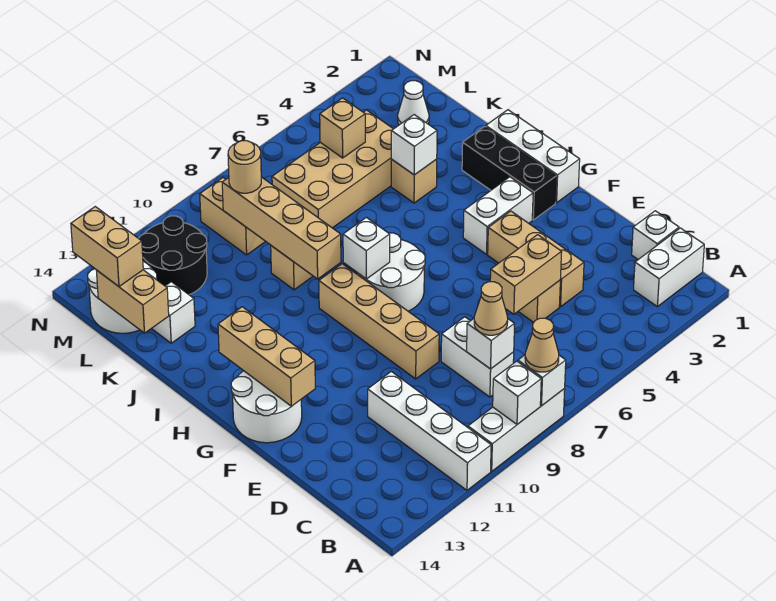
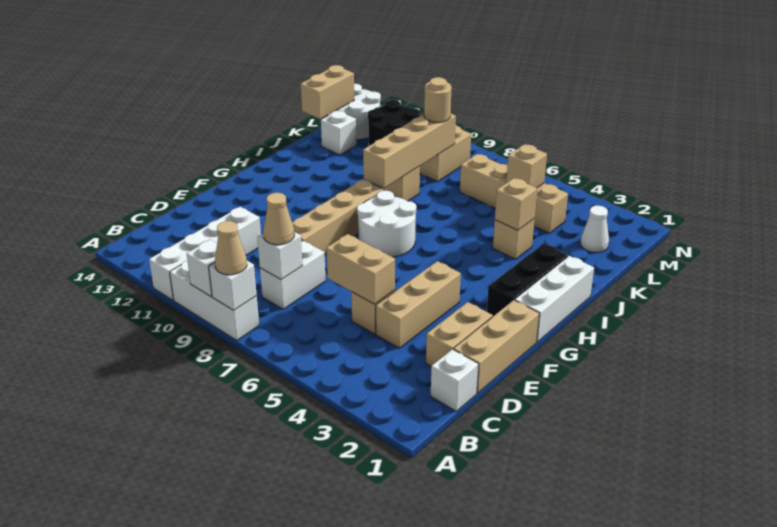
white 1x2 brick [634,228,704,307] -> none
white 2x2 round brick [231,371,302,443] -> none
tan 1x3 brick [218,307,315,406] -> tan 1x3 brick moved to [453,300,539,393]
white 1x2 brick [463,177,533,254] -> none
white 1x1 brick [343,217,390,279] -> none
white 1x1 brick [391,115,437,175] -> tan 1x1 brick [495,178,537,230]
tan 2x4 brick [272,110,393,228] -> tan 1x4 brick [460,154,568,233]
tan 1x2 brick [71,207,143,286] -> tan 1x2 brick moved to [426,302,493,366]

